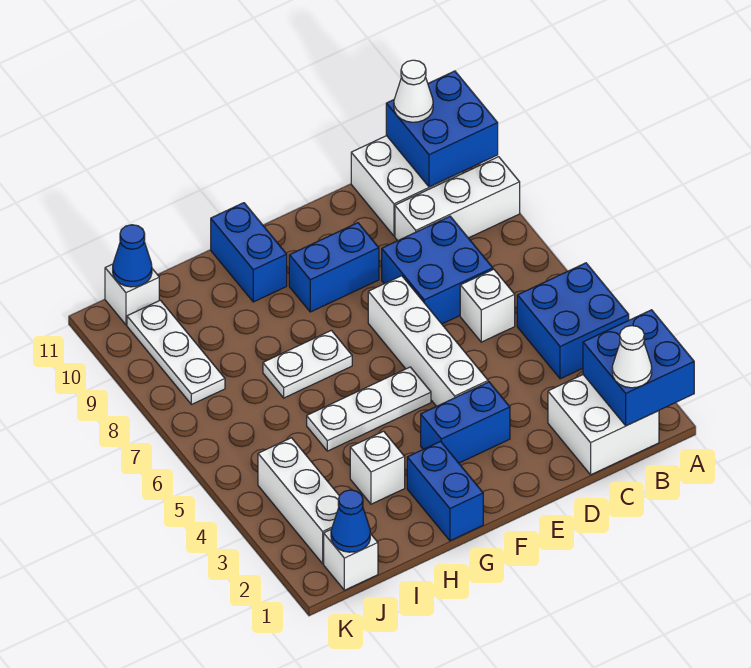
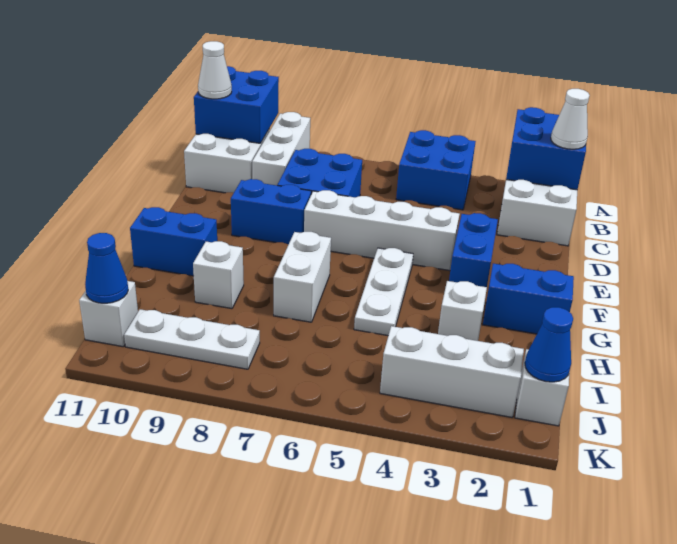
white 1x1 brick [460,269,515,342] -> white 1x1 brick moved to [193,241,244,309]
blue 1x2 brick [289,223,379,312] -> blue 1x2 brick turned to [231,179,311,245]
white 1x2 plate [263,330,352,398] -> white 1x2 brick [274,232,331,322]

